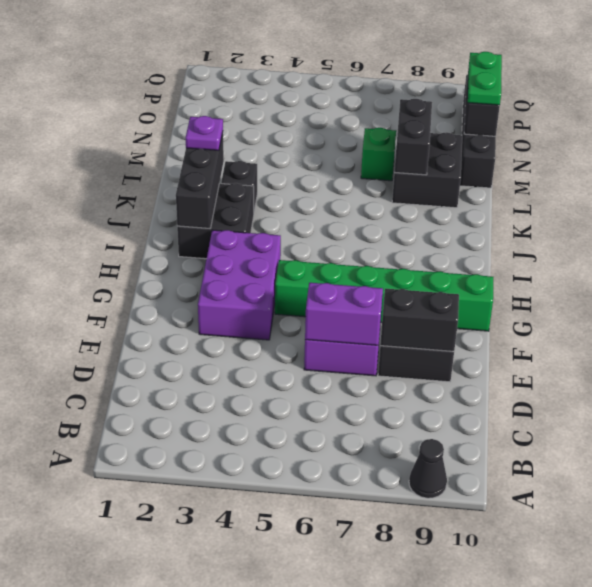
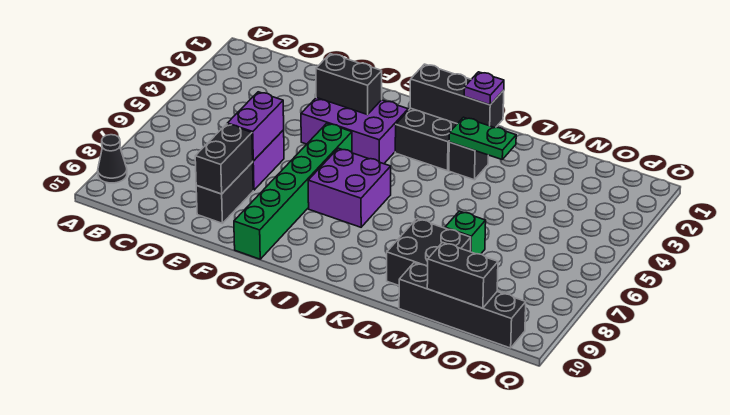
none -> purple 2x2 brick [308,148,391,227]
black 1x2 brick [394,99,432,175] -> black 1x2 brick moved to [316,54,382,115]
green 1x2 plate [468,52,502,105] -> green 1x2 plate moved to [449,117,516,159]

